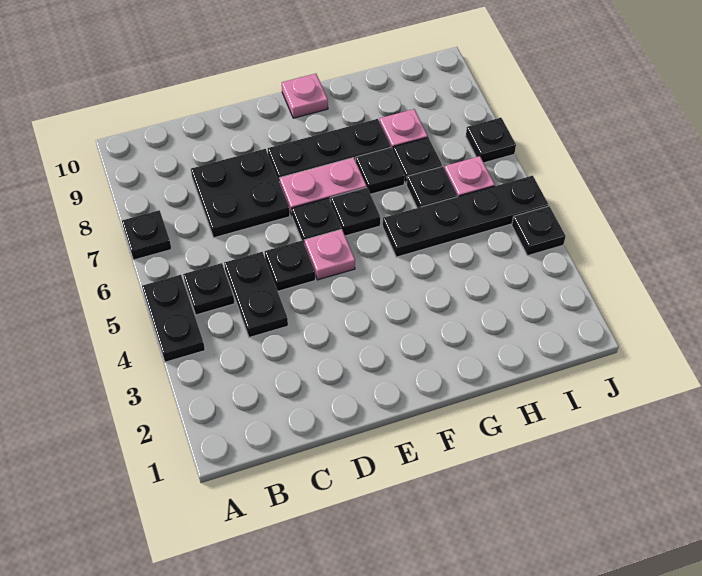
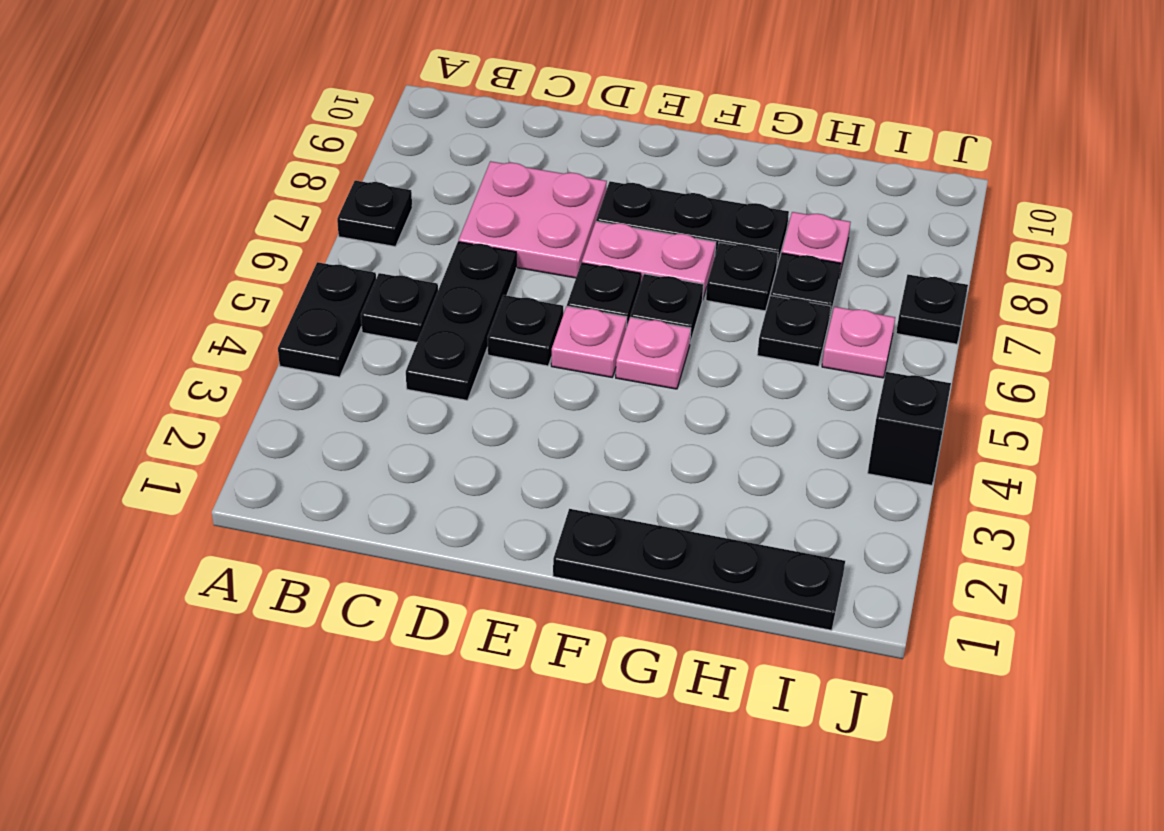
black 1x2 plate [224,252,288,338] -> black 1x3 plate [406,242,516,400]
black 2x2 plate [191,149,290,238] -> pink 2x2 plate [459,161,607,278]
pink 1x1 plate [282,74,328,118] -> pink 1x1 plate moved to [616,317,691,389]
black 1x4 plate [383,176,548,257] -> black 1x4 plate moved to [553,509,845,630]
black 1x1 plate [512,206,566,256] -> black 1x1 brick [868,372,951,485]

